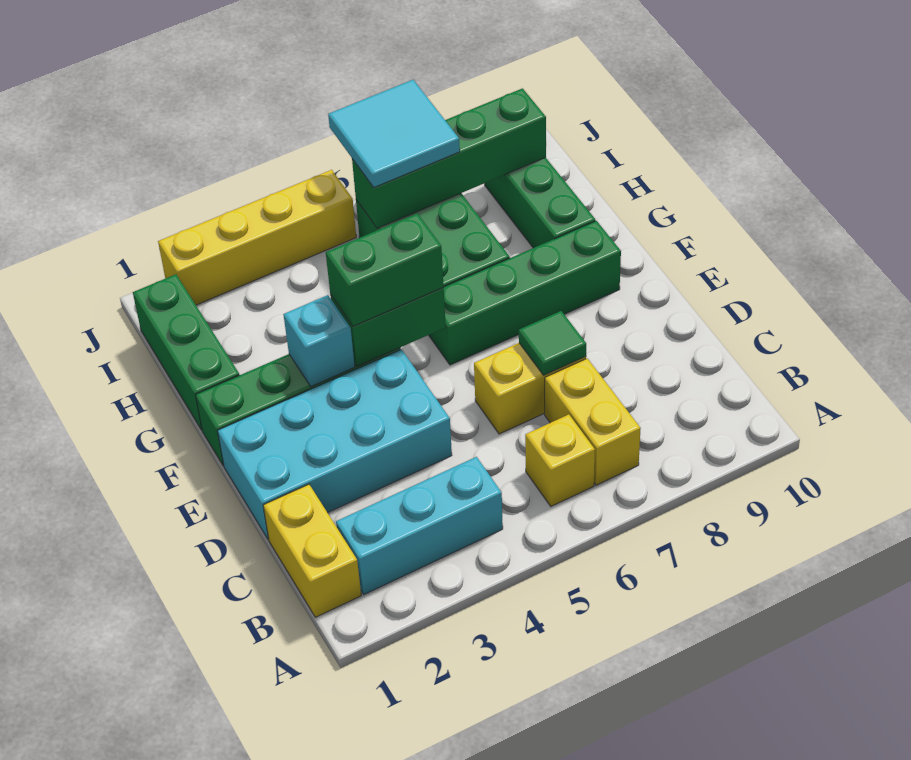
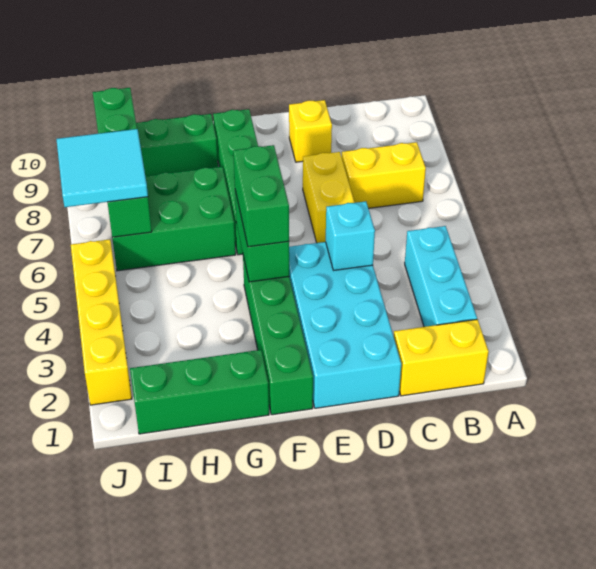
yellow 1x1 brick [525,414,595,506] -> yellow 1x1 brick moved to [289,100,332,162]
green 1x1 tile [519,311,586,375] -> none
cyan 1x1 brick [283,295,355,386] -> cyan 1x1 brick moved to [326,201,375,270]

